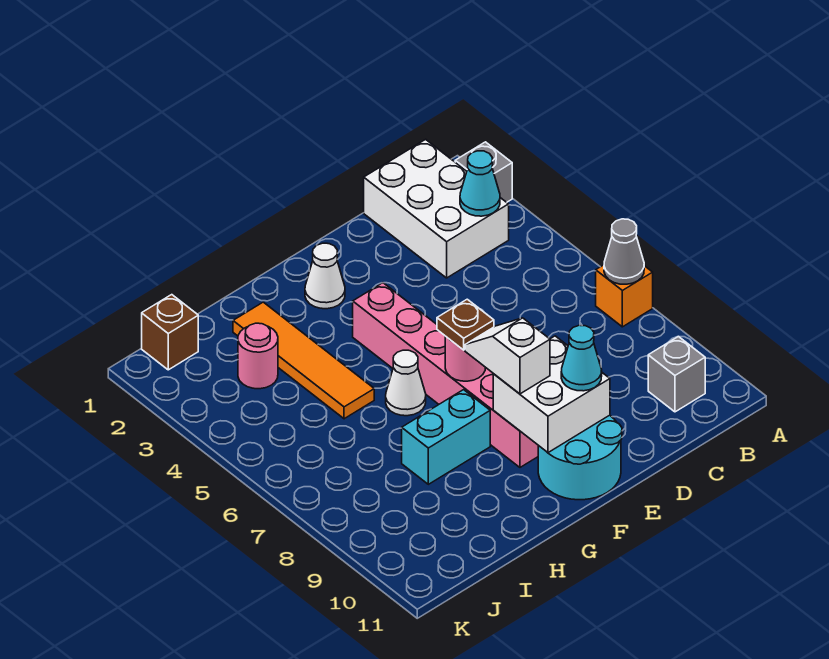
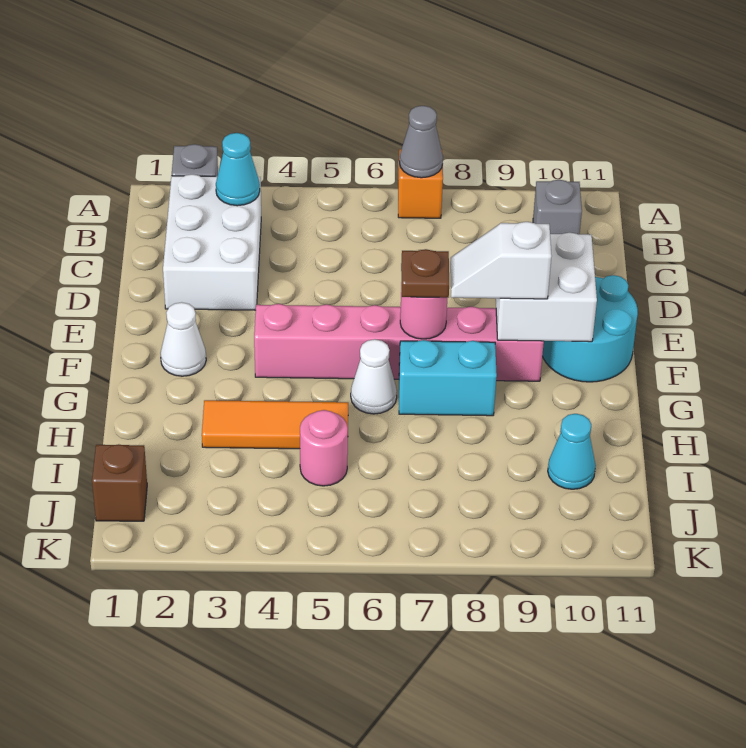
white 2x3 brick [364,139,509,278] -> white 2x3 brick turned to [163,174,261,310]
cyan 1x1 cone [561,325,602,391] -> cyan 1x1 cone moved to [548,414,596,489]
cyan 1x2 brick [402,390,490,484] -> cyan 1x2 brick turned to [399,340,497,416]
orange 1x4 tile [233,302,374,419] -> orange 1x3 tile [202,400,348,449]
pink 1x1 round brick [238,323,278,389] -> pink 1x1 round brick moved to [300,410,348,486]

